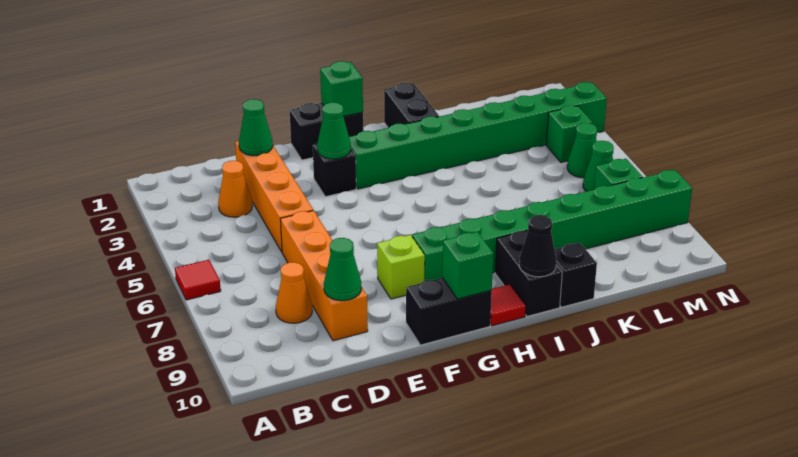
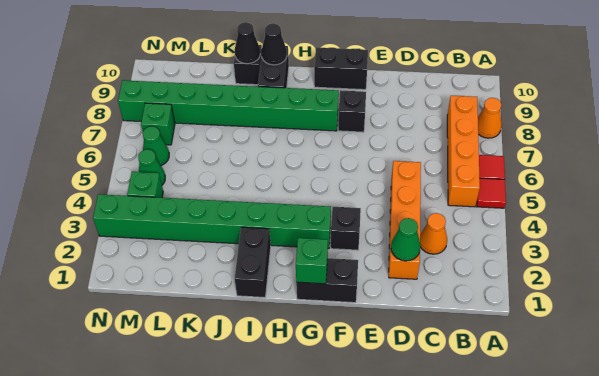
orange 1x1 cone [276,262,313,323] -> orange 1x1 cone moved to [478,98,502,138]
orange 1x4 brick [280,210,368,341] -> orange 1x4 brick moved to [447,96,480,207]
green 1x1 cone [324,238,362,301] -> none
green 1x1 cone [317,102,351,159] -> none
lime 1x1 brick [377,235,425,299] -> black 1x1 brick [338,90,366,132]
green 1x1 brick [442,232,493,299] -> none
red 1x1 tile [490,284,526,326] -> red 1x1 tile moved to [477,178,506,208]
none -> black 1x1 cone [235,22,260,64]

